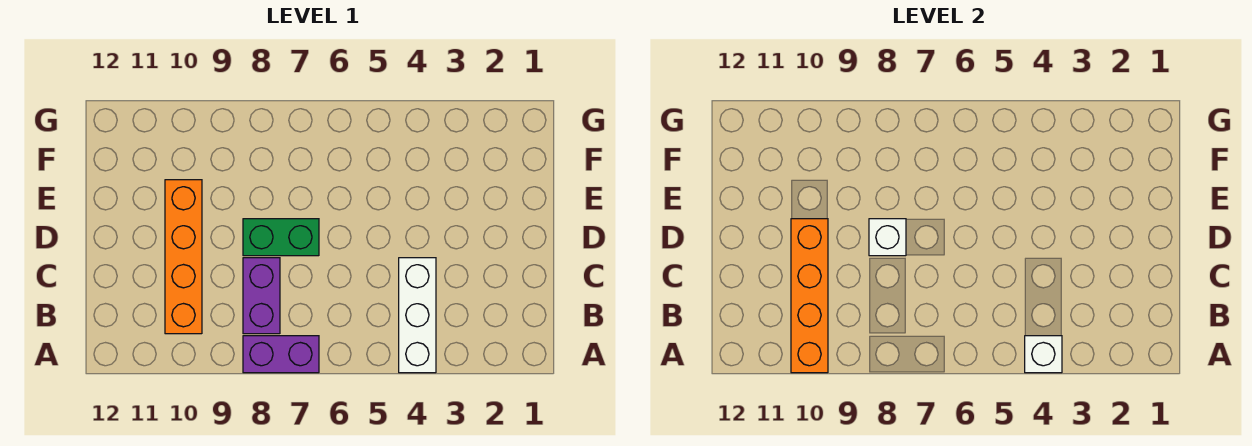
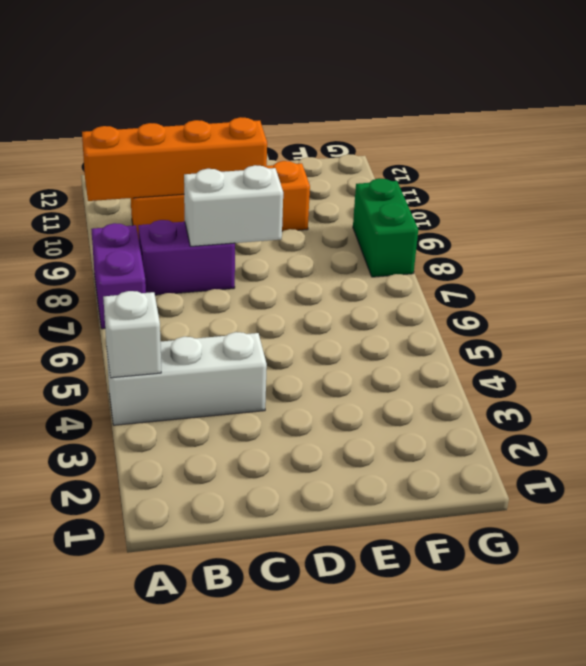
green 1x2 brick [243,219,319,256] -> green 1x2 brick moved to [353,178,418,277]
white 1x1 brick [869,219,906,256] -> white 1x2 brick [184,165,283,246]

